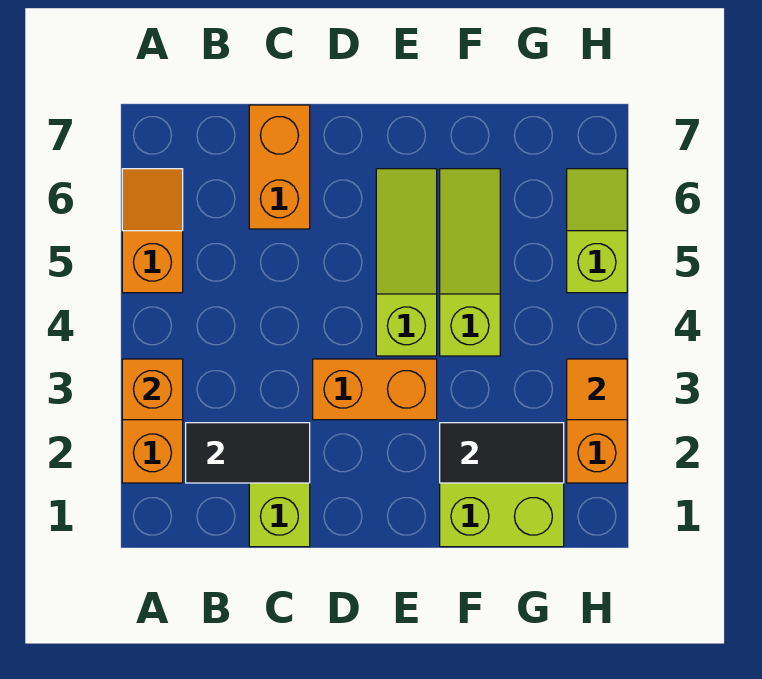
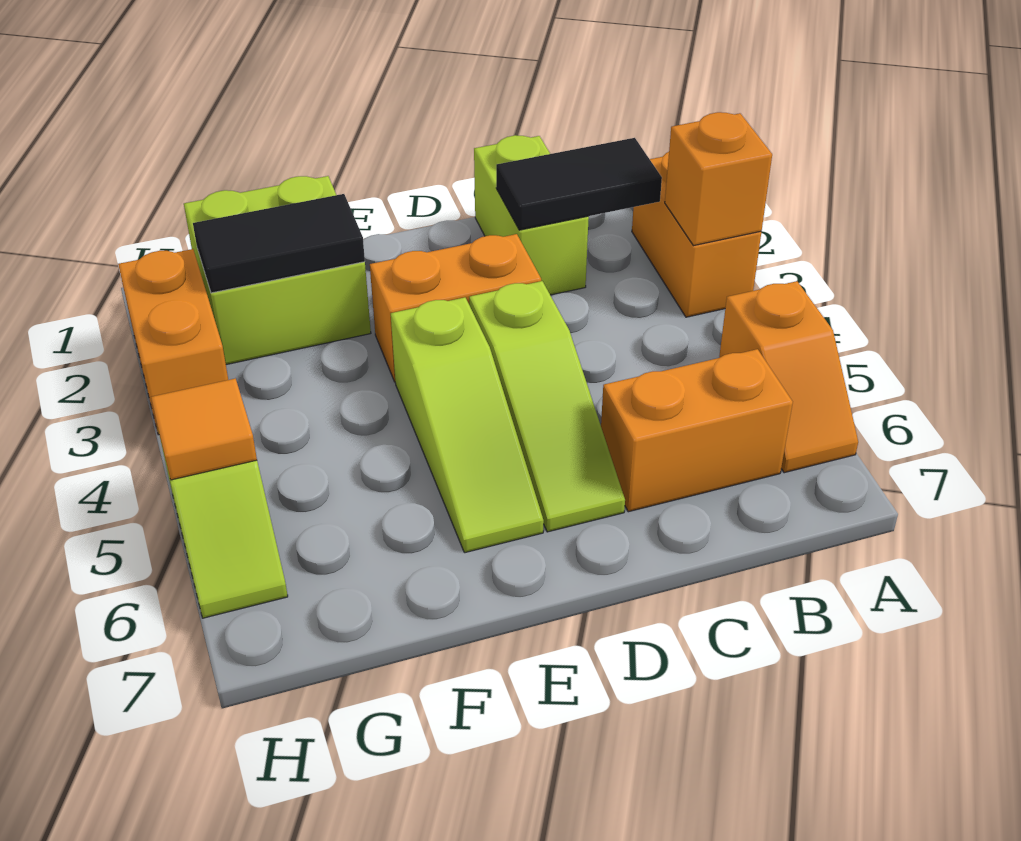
orange 1x2 brick [249,105,310,229] -> orange 1x2 brick turned to [601,349,793,512]
lime 1x3 slope [440,169,500,356] -> lime 1x3 slope moved to [469,281,625,532]
orange 1x1 tile [567,359,627,420] -> orange 1x1 tile moved to [151,378,257,480]

